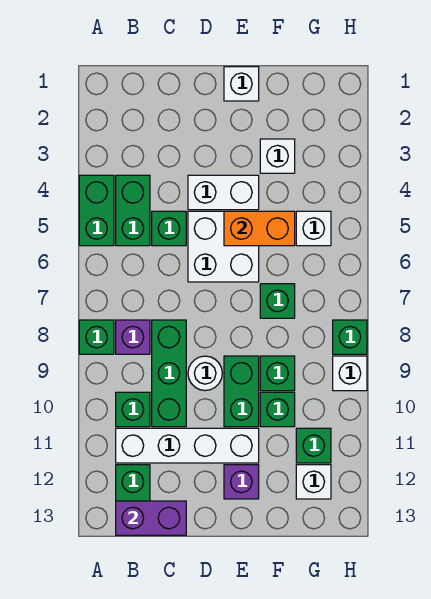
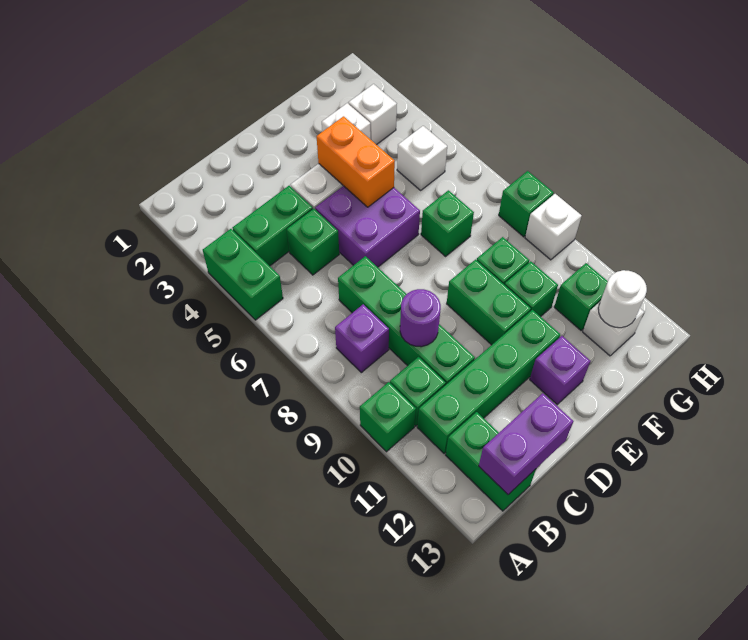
green 1x1 brick [79,320,114,354] -> green 1x1 brick moved to [360,382,416,452]
green 1x2 brick [116,175,150,246] -> green 1x2 brick turned to [232,186,313,266]
white 1x4 brick [116,428,259,463] -> green 1x4 brick [417,310,560,454]
green 1x3 brick [152,320,186,427] -> green 1x4 brick [338,256,475,384]
none -> purple 1x1 round brick [400,289,441,347]
white 2x2 brick [188,211,259,282] -> purple 2x2 brick [315,186,420,267]
white 1x1 round brick [188,356,222,391] -> white 1x1 round brick moved to [598,270,647,328]
white 1x1 brick [224,67,259,101] -> white 1x1 brick moved to [348,84,397,145]
orange 1x2 brick [224,211,295,246] -> orange 1x2 brick turned to [317,116,395,207]

